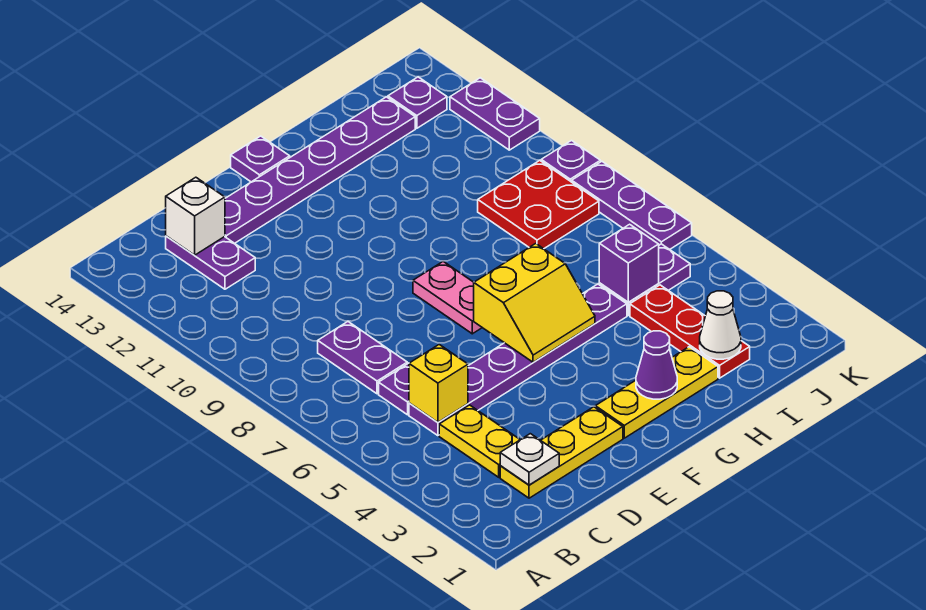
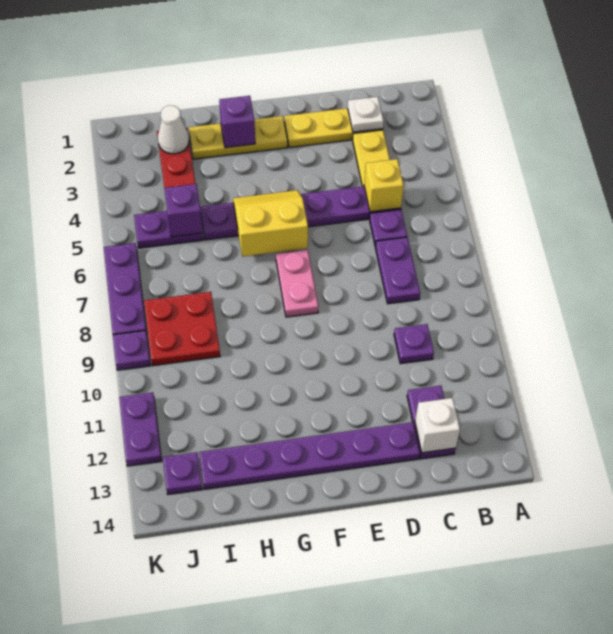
purple 1x1 plate [231,136,290,182] -> purple 1x1 plate moved to [394,324,434,364]
purple 1x1 cone [636,331,677,399] -> purple 1x1 brick [219,96,255,148]

